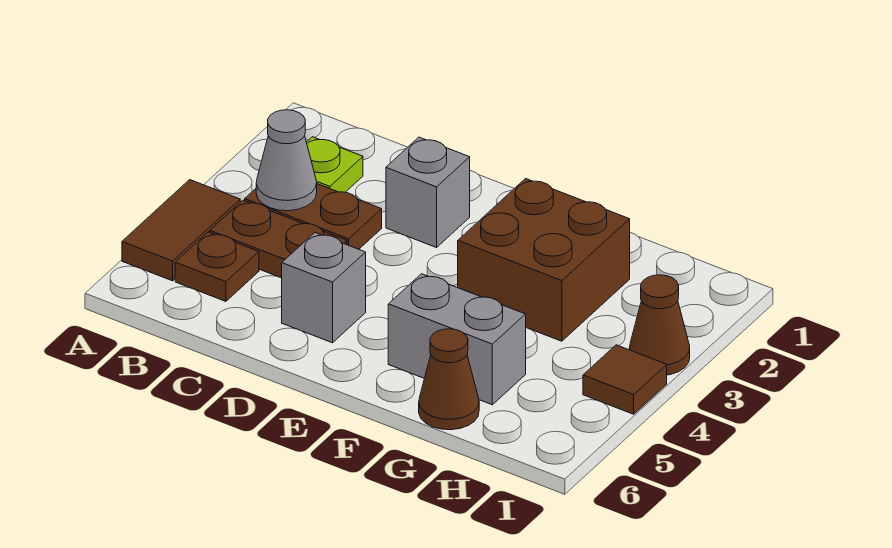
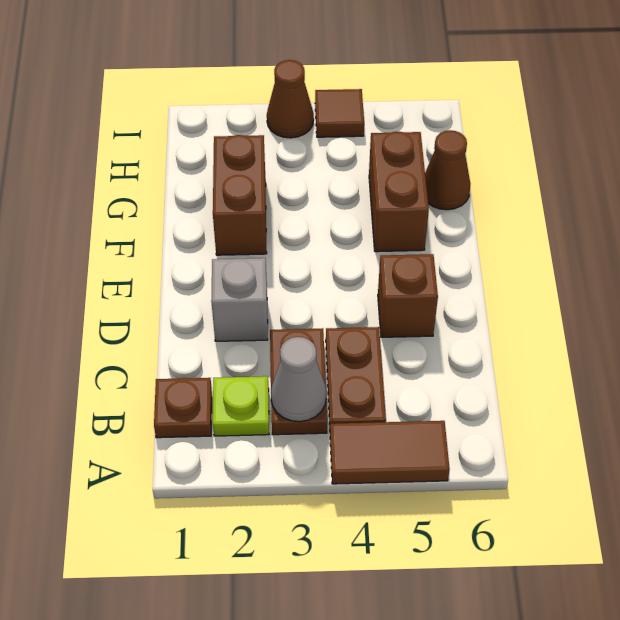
brown 1x1 plate [175,232,259,301] -> brown 1x1 plate moved to [154,378,212,438]
grey 1x1 brick [282,233,366,343] -> brown 1x1 brick [378,254,438,337]
brown 2x2 brick [458,179,630,341] -> brown 1x2 brick [213,135,267,255]
grey 1x2 brick [388,274,526,405] -> brown 1x2 brick [369,132,429,252]

